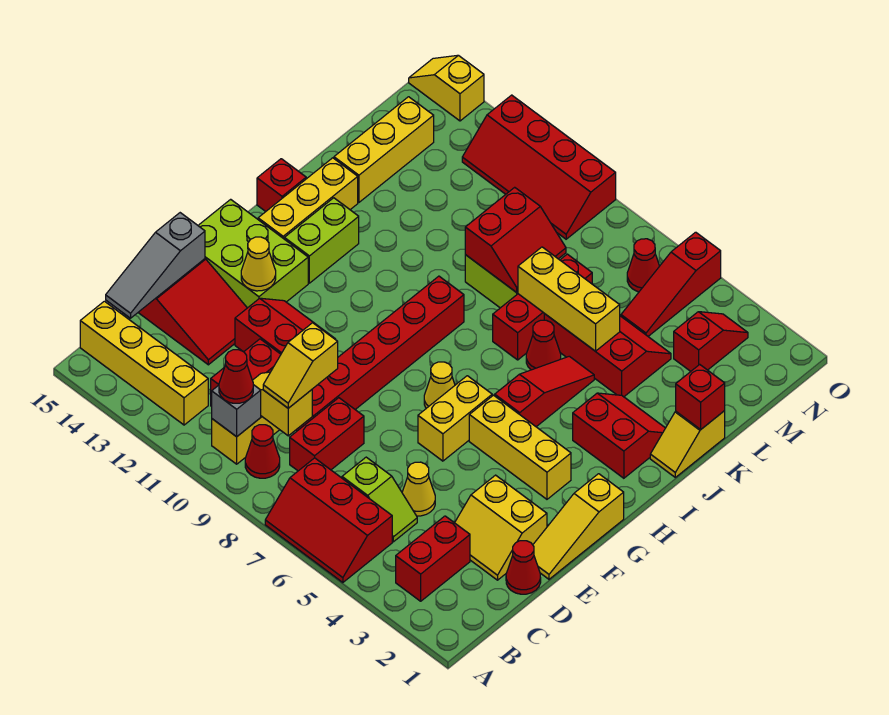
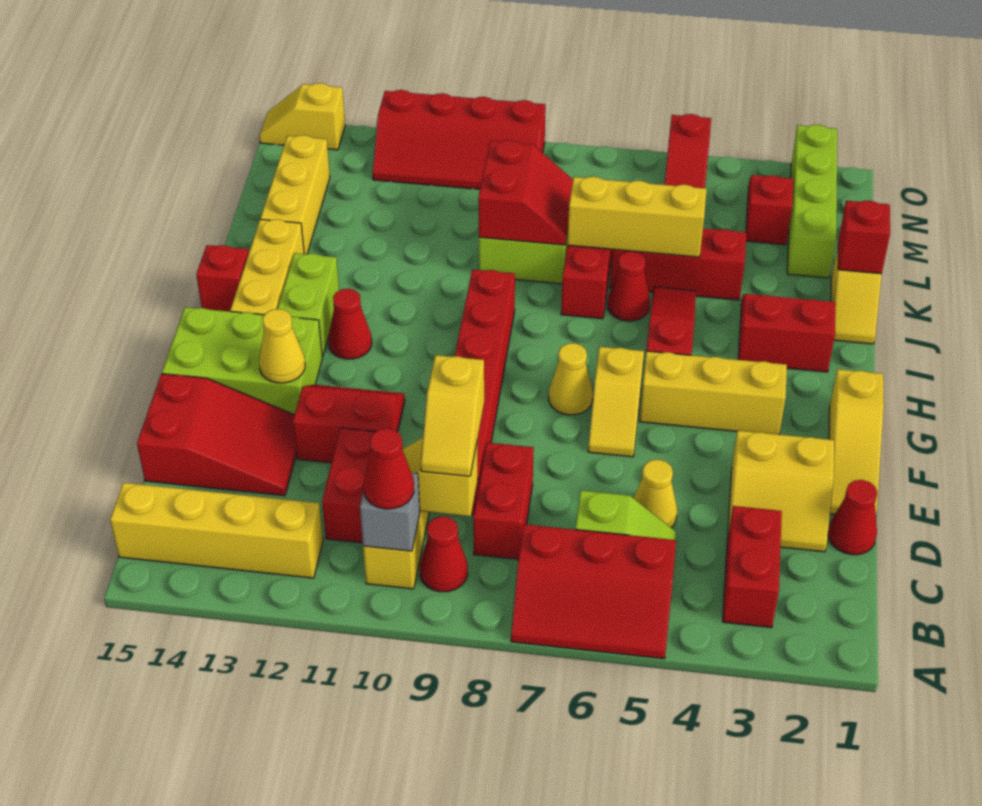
grey 1x3 slope [106,213,205,318] -> none
yellow 1x2 brick [418,376,492,461] -> yellow 1x2 slope [588,347,644,457]
none -> lime 1x4 brick [787,125,837,278]
red 1x1 cone [627,239,659,292] -> red 1x1 cone moved to [328,289,372,359]

